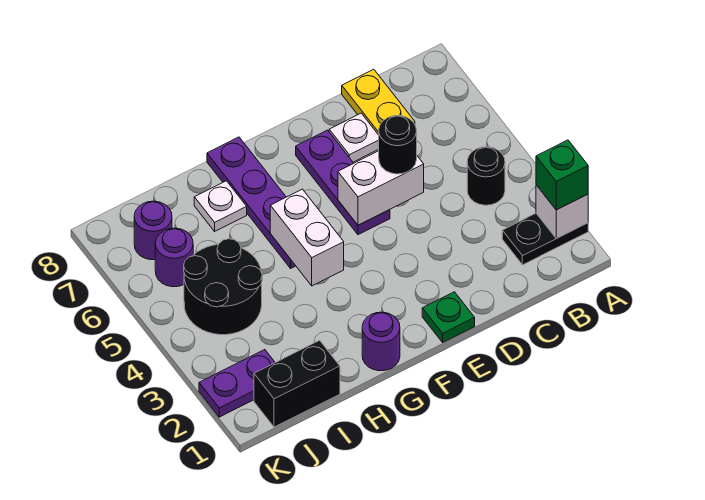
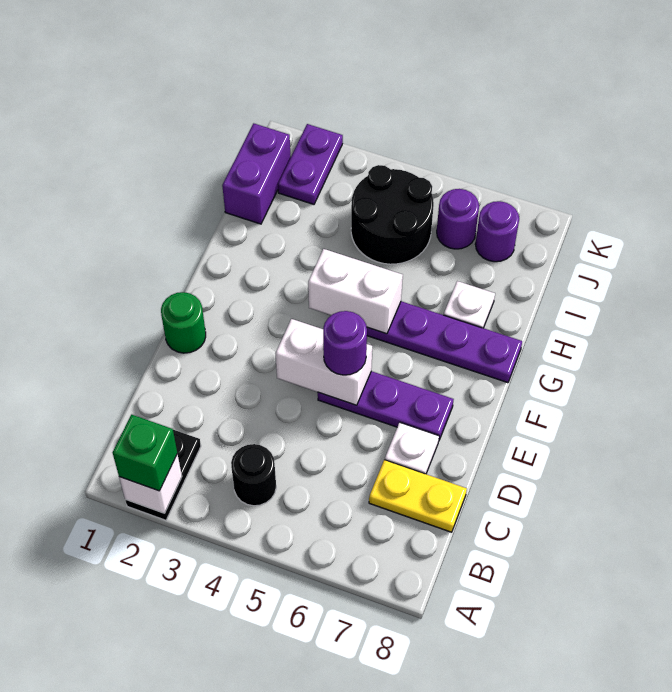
white 1x2 brick [338,151,424,225] -> white 1x2 brick turned to [276,319,372,405]
black 1x1 round brick [379,116,417,174] -> none
green 1x1 plate [422,292,475,342] -> green 1x1 round brick [161,292,206,353]
purple 1x1 round brick [362,312,400,371] -> purple 1x1 round brick moved to [323,311,367,375]
black 1x2 brick [254,340,340,427] -> purple 1x2 brick [222,123,291,224]

